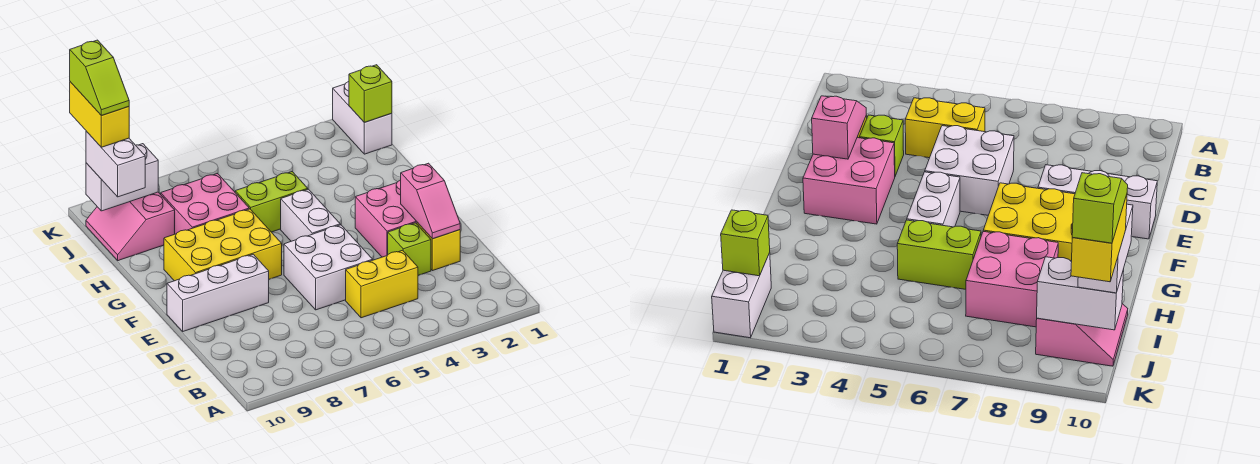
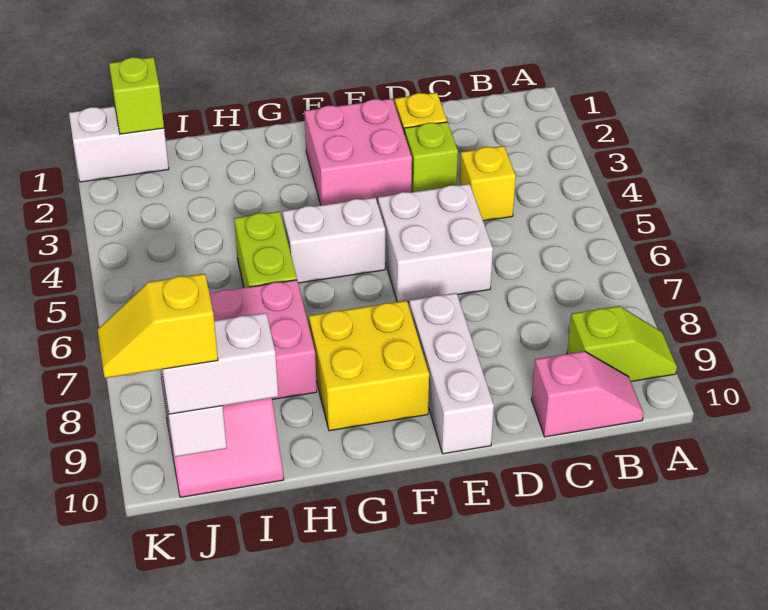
yellow 1x2 brick [346,250,418,318] -> yellow 1x1 brick [459,146,516,221]
pink 1x2 slope [401,163,460,239] -> pink 1x2 slope moved to [531,351,644,437]
yellow 2x3 brick [164,209,282,281] -> yellow 2x2 brick [309,301,429,431]
yellow 1x2 brick [70,82,129,147] -> yellow 1x2 slope [97,274,218,378]
lime 1x2 slope [70,40,129,116] -> lime 1x2 slope moved to [567,306,677,381]

